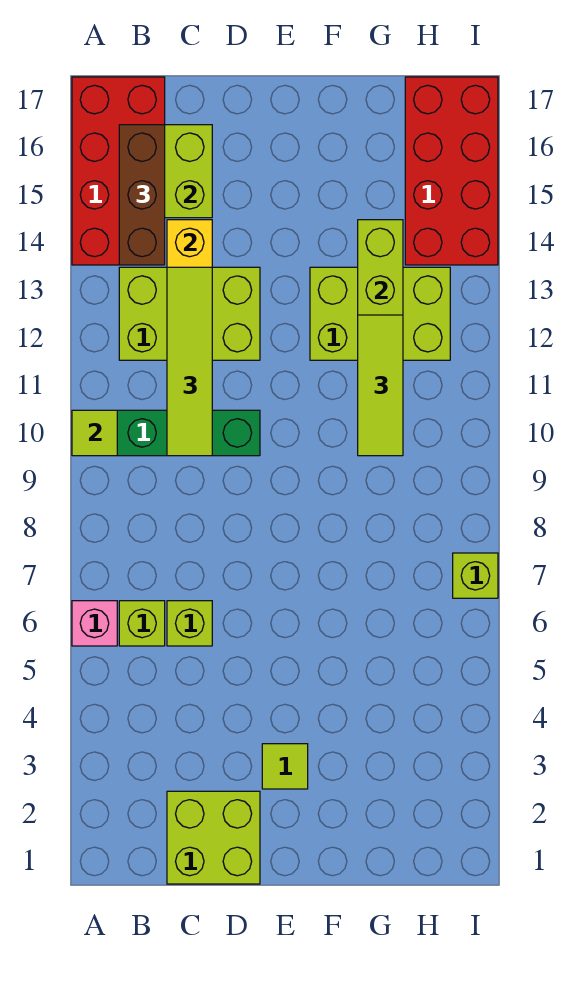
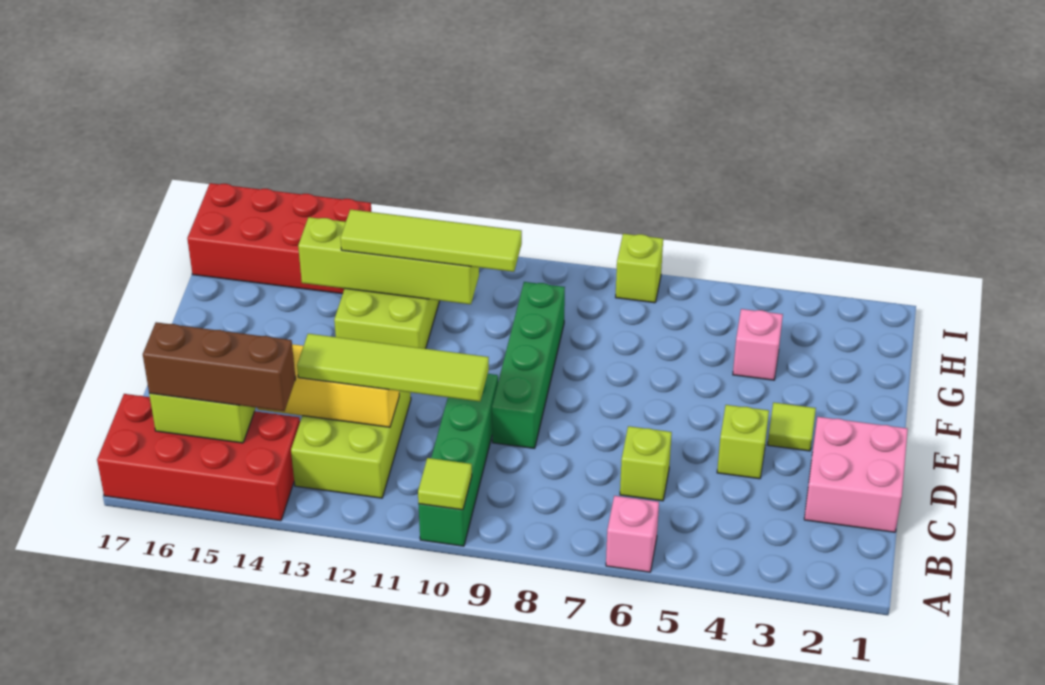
lime 1x1 brick [119,601,165,646] -> lime 1x1 brick moved to [717,405,769,479]
lime 2x2 brick [167,791,260,884] -> pink 2x2 brick [804,417,908,532]
none -> green 1x4 brick [492,282,565,448]
none -> pink 1x1 brick [733,309,783,380]
lime 1x3 tile [358,315,403,456] -> lime 1x4 tile [341,209,522,272]

